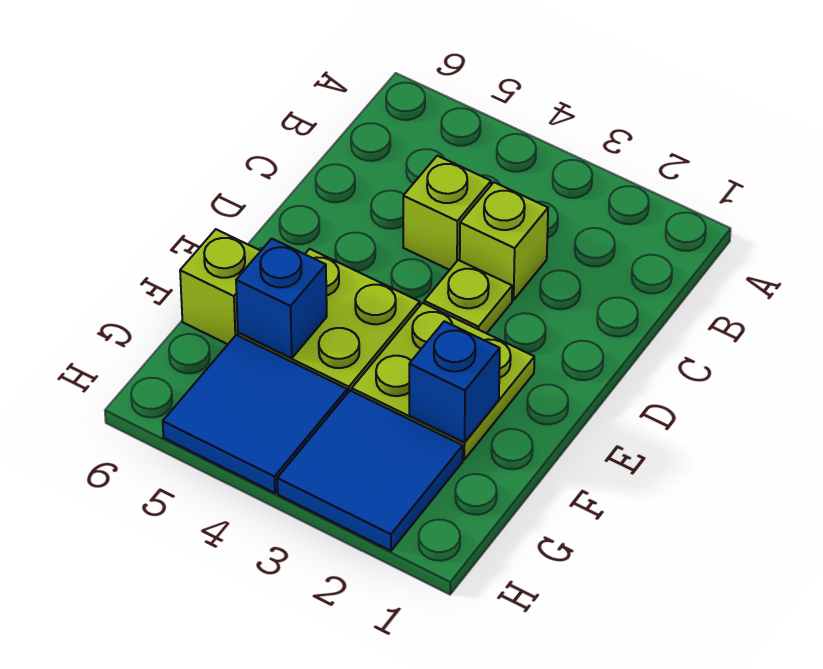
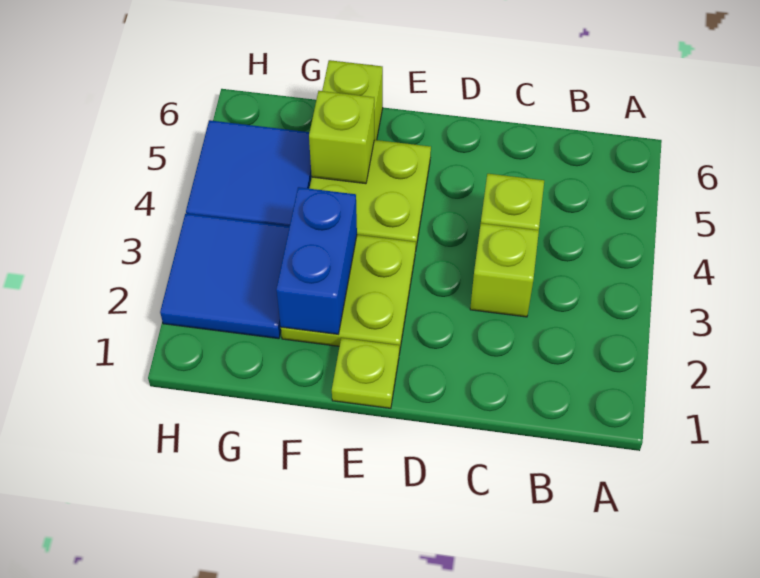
lime 1x1 plate [424,260,512,333] -> lime 1x1 plate moved to [332,338,399,408]
blue 1x1 brick [409,321,500,443] -> blue 1x2 brick [276,187,357,334]
blue 1x1 brick [236,239,327,358] -> lime 1x1 brick [309,91,374,184]

